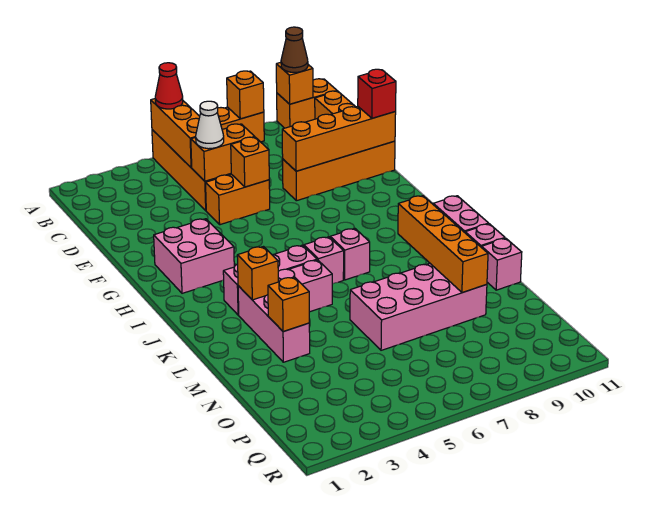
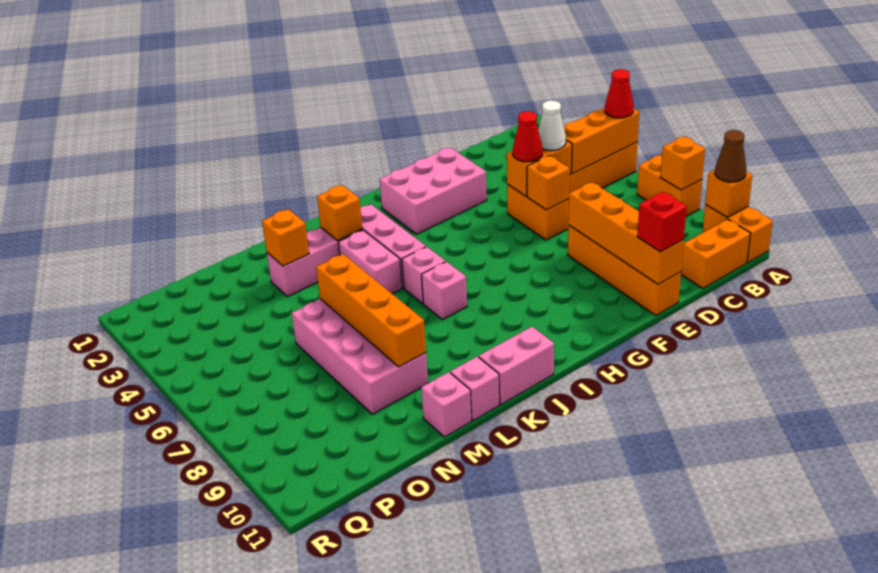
orange 1x2 brick [191,124,254,181] -> orange 1x2 brick turned to [507,140,572,196]
none -> red 1x1 cone [513,111,542,162]
pink 2x2 brick [154,219,234,293] -> pink 2x3 brick [380,147,487,234]
orange 1x4 brick [398,196,488,293] -> orange 1x4 brick turned to [316,254,426,367]

